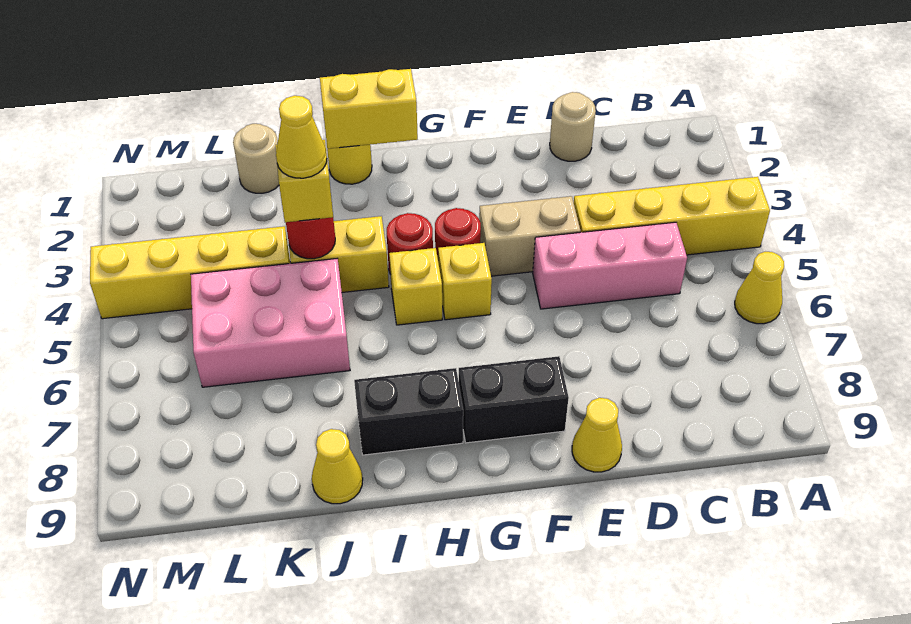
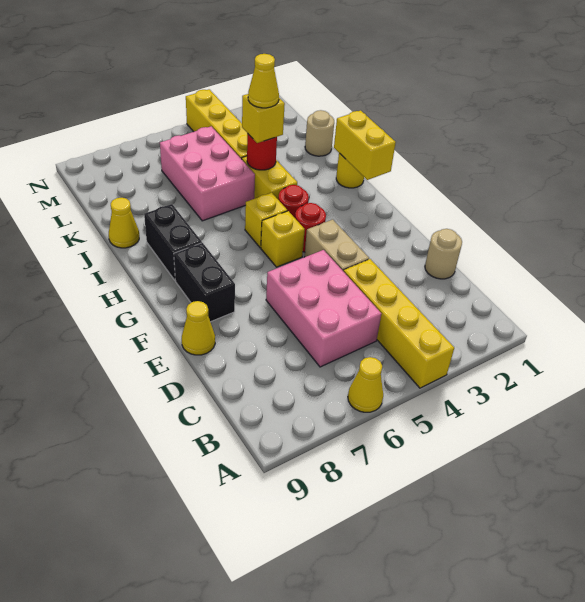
pink 1x3 brick [533,222,687,309] -> pink 2x3 brick [266,250,381,367]

